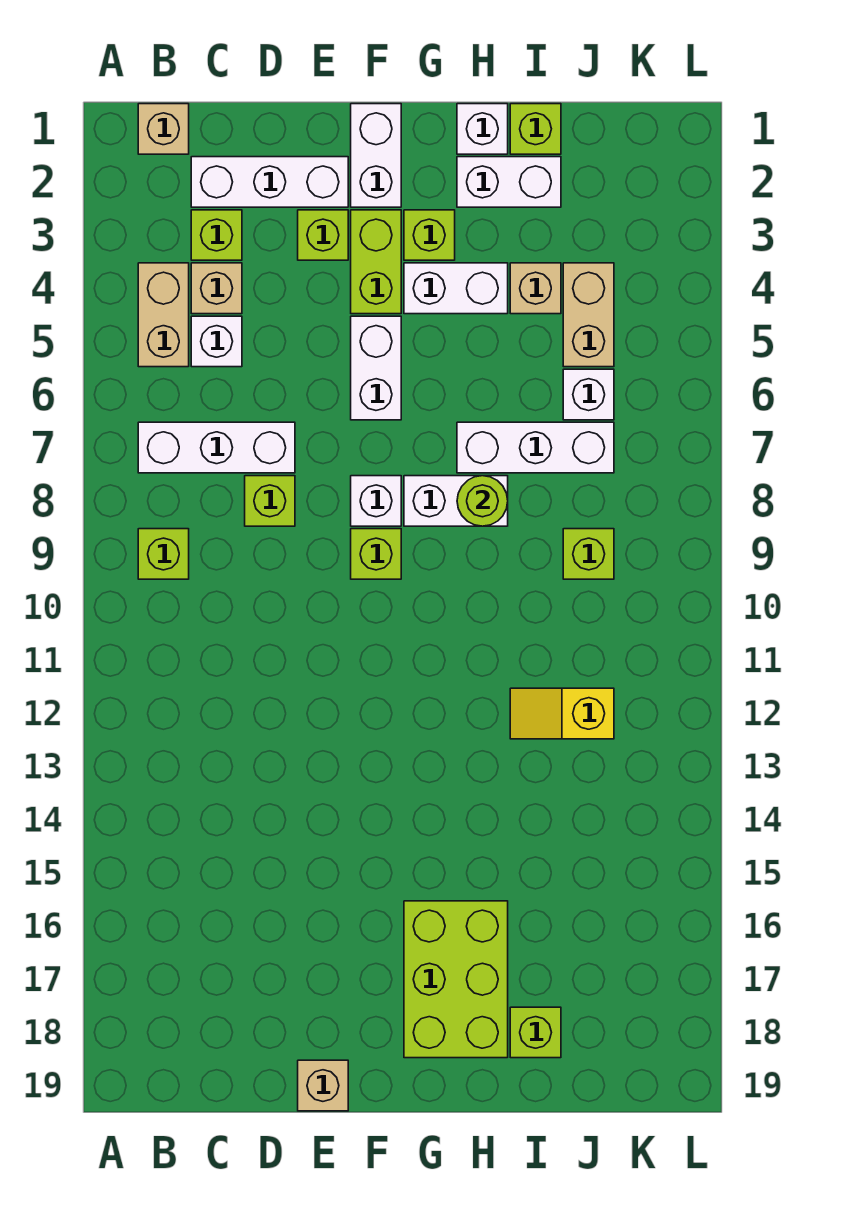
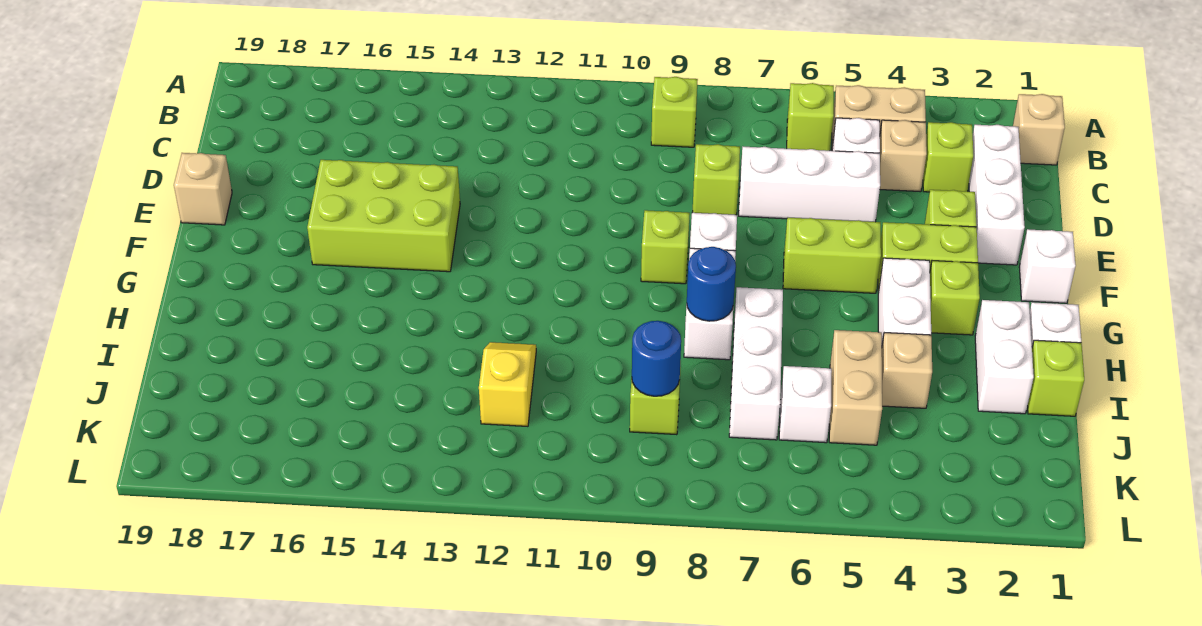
white 1x3 brick [138,422,295,473] -> white 1x3 brick turned to [739,147,880,222]
white 1x2 brick [351,104,401,207] -> white 1x1 brick [1019,229,1076,303]
white 1x2 brick [351,316,401,420] -> lime 1x2 brick [783,218,881,293]
lime 2x3 brick [404,901,508,1058] -> lime 2x3 brick moved to [307,160,460,272]
lime 1x1 round brick [457,476,508,526] -> blue 1x1 round brick [687,247,736,321]
lime 1x1 brick [510,1007,561,1058] -> lime 1x1 brick moved to [787,83,834,151]
tan 1x2 brick [563,263,614,367] -> tan 1x2 brick turned to [829,330,882,445]
none -> blue 1x1 round brick [632,321,681,396]

